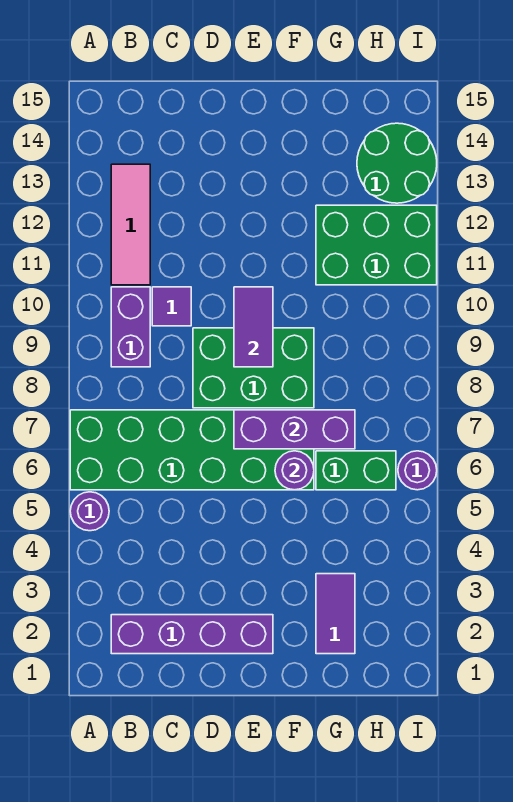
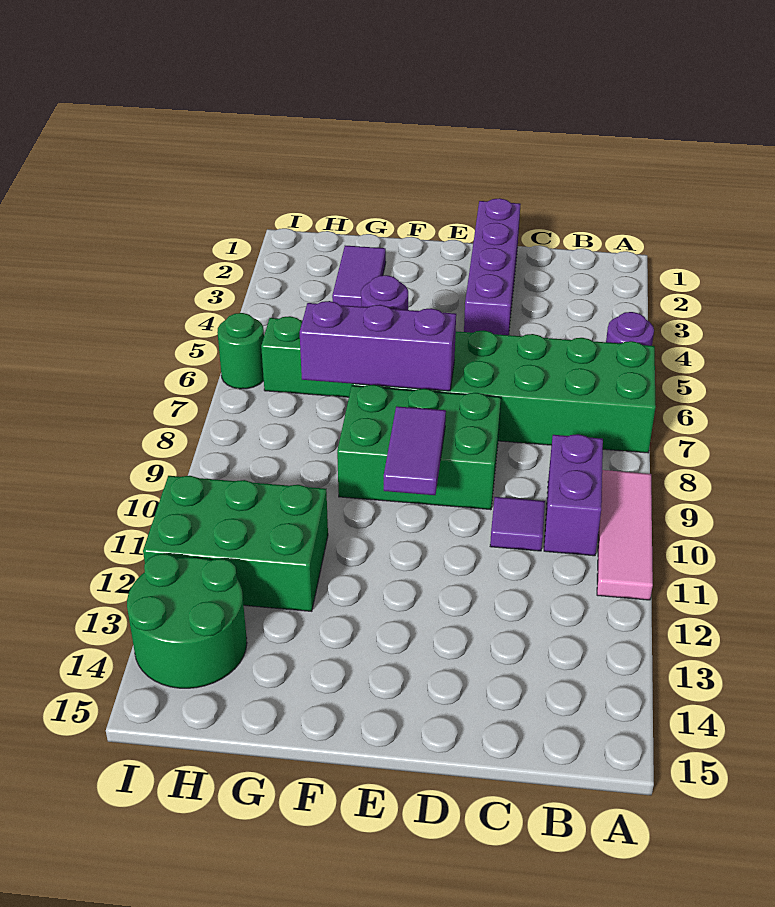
purple 1x4 brick [111,615,273,654] -> purple 1x4 brick turned to [464,198,520,335]
pink 1x3 tile [111,164,150,285] -> pink 1x3 tile moved to [597,470,653,600]
purple 1x1 round brick [398,451,437,490] -> green 1x1 round brick [217,313,264,389]

